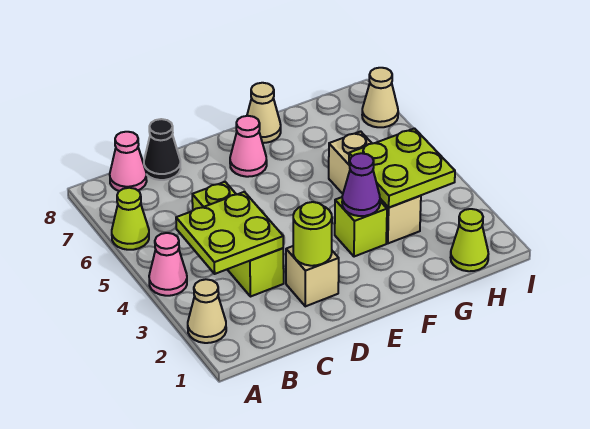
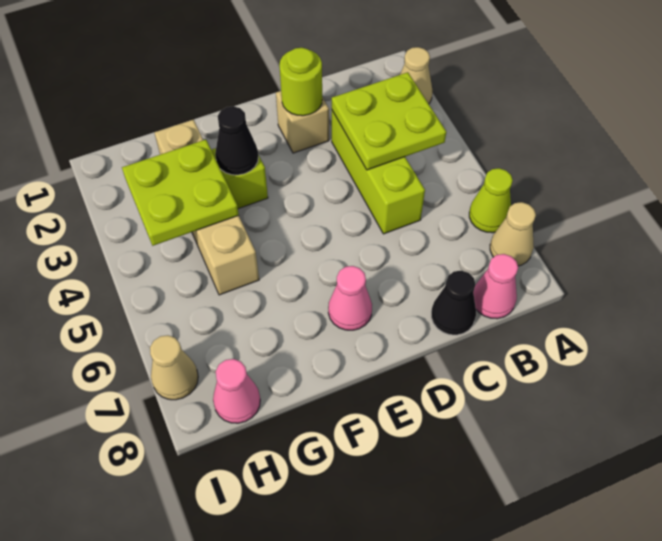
pink 1x1 cone [149,233,187,296] -> pink 1x1 cone moved to [213,359,260,423]
purple 1x1 cone [342,153,380,216] -> black 1x1 cone [215,106,258,175]
tan 1x1 cone [247,83,281,143] -> tan 1x1 cone moved to [490,202,536,266]
tan 1x3 brick [329,131,421,243] -> tan 1x4 brick [154,120,259,295]
lime 1x1 cone [451,209,488,271] -> none

